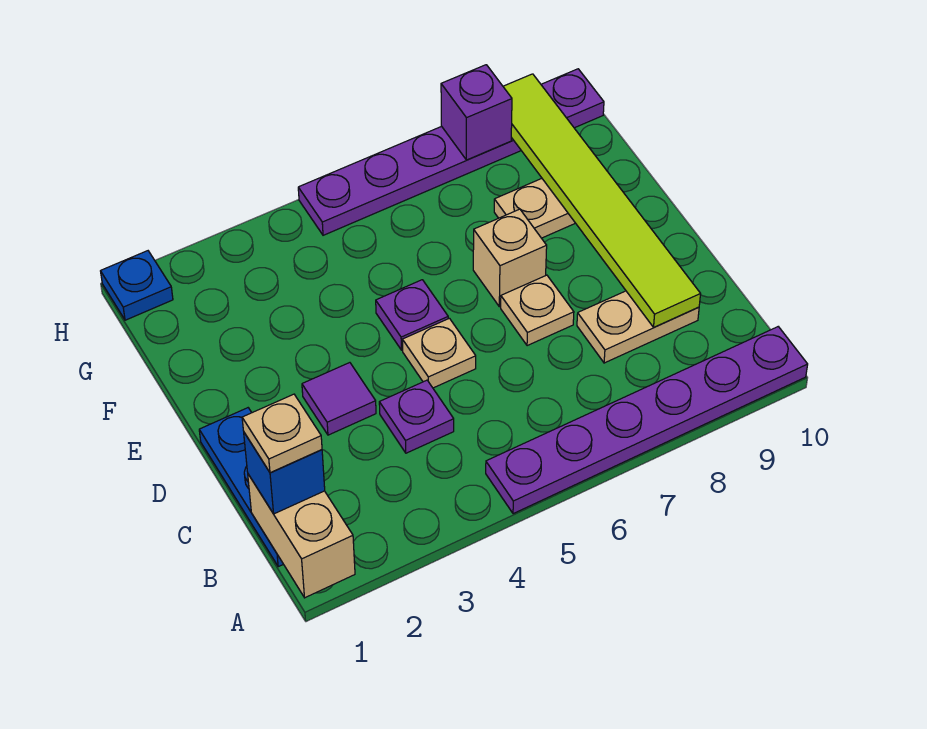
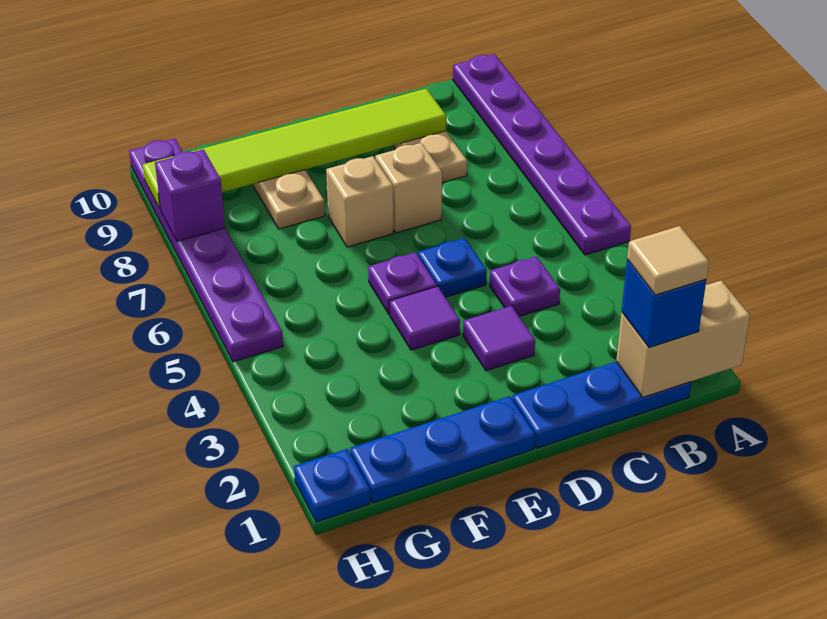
tan 1x1 plate [242,394,322,473] -> tan 1x1 tile [627,226,709,295]
tan 1x1 plate [402,318,476,388] -> blue 1x1 plate [418,238,487,297]
tan 1x1 plate [501,275,574,346] -> tan 1x1 brick [375,143,442,233]
none -> blue 1x3 plate [350,396,535,503]
none -> purple 1x1 tile [390,286,460,350]

